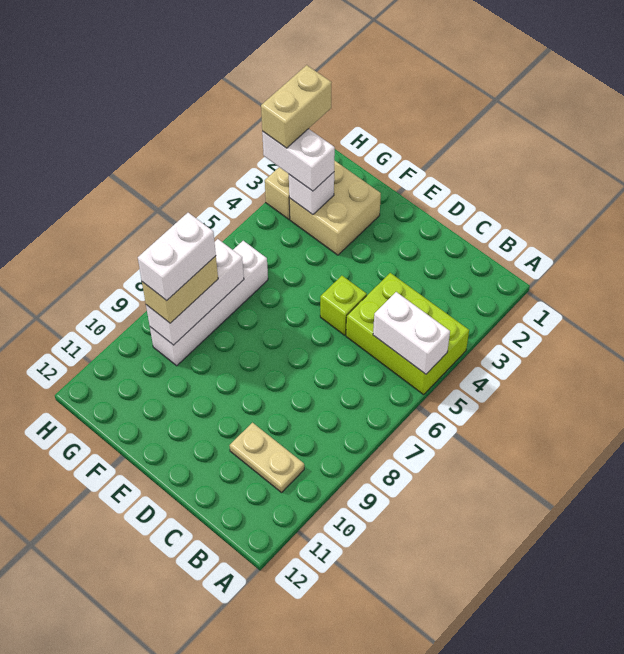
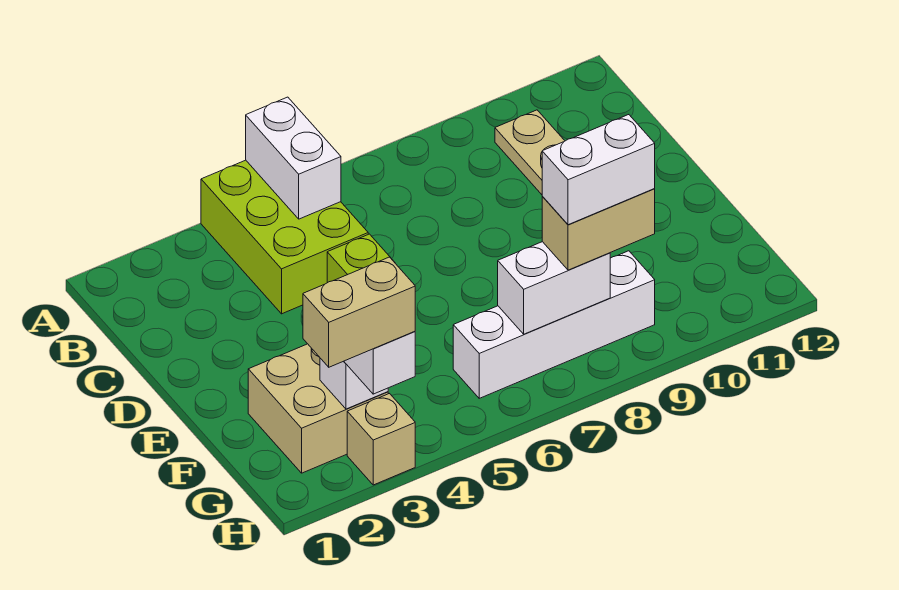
white 1x3 brick [146,239,244,345] -> white 1x2 brick [498,242,610,334]

